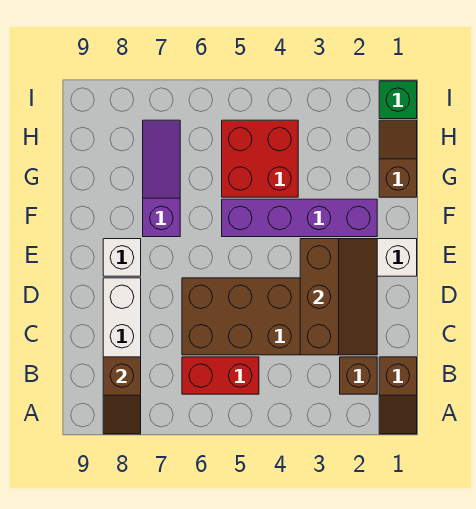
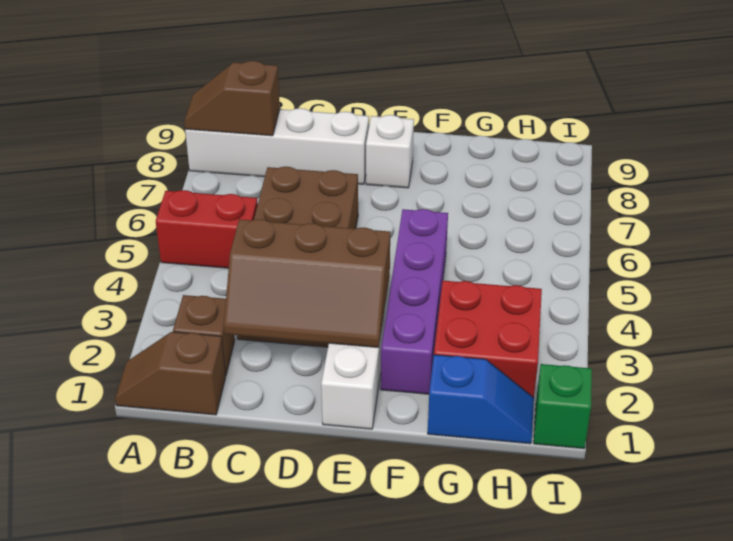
red 1x2 brick [182,357,259,394] -> red 1x2 brick turned to [156,190,258,268]
purple 1x3 slope [143,120,180,237] -> none
brown 1x2 slope [379,120,417,197] -> blue 1x2 slope [428,355,534,444]
red 2x2 brick [222,120,298,197] -> red 2x2 brick moved to [434,281,542,398]

